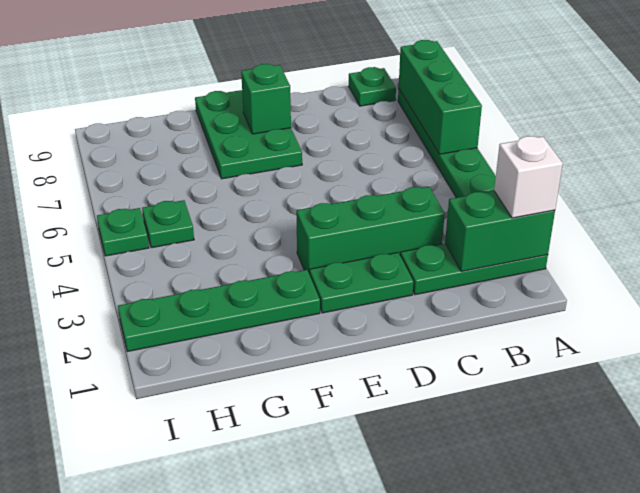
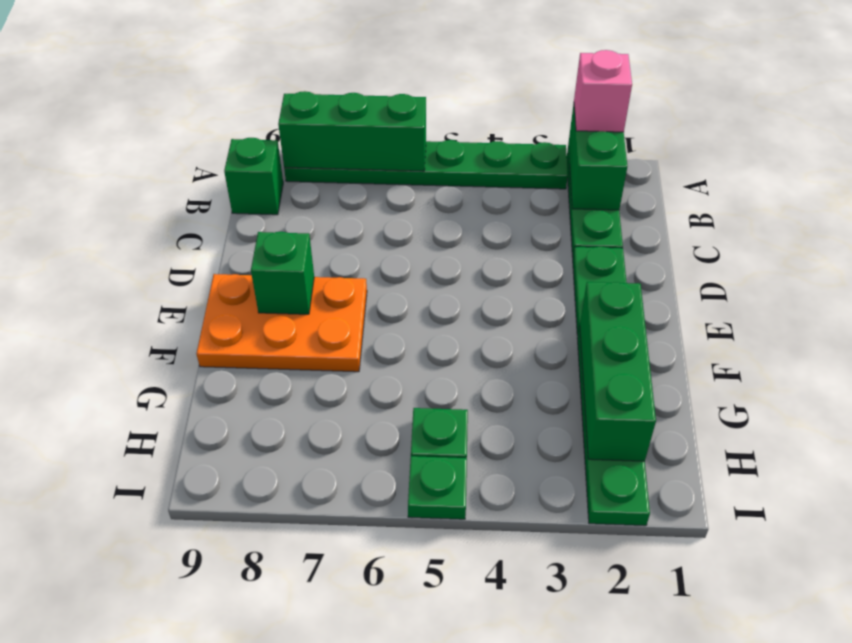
white 1x1 brick [494,136,563,218] -> pink 1x1 brick [574,50,632,132]
green 1x1 plate [349,67,396,106] -> green 1x1 brick [224,138,283,215]
green 1x3 brick [296,187,445,275] -> green 1x3 brick moved to [580,282,656,461]
green 2x3 plate [195,90,302,179] -> orange 2x3 plate [196,274,367,372]

